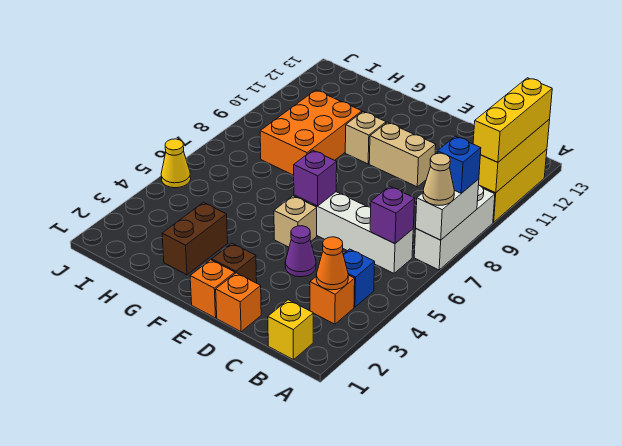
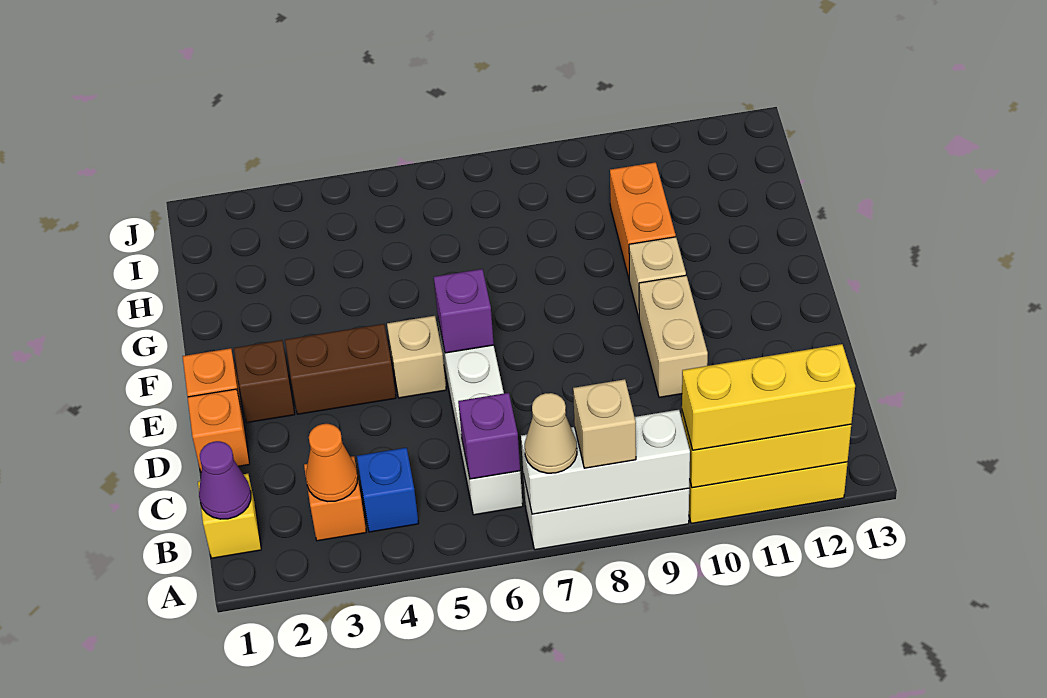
white 1x2 brick [416,179,479,240] -> white 1x3 brick [521,410,690,514]
blue 1x1 brick [437,136,481,193] -> tan 1x1 brick [573,379,636,468]
purple 1x1 cone [285,226,316,277] -> purple 1x1 cone moved to [199,441,251,519]
brown 1x2 brick [162,202,228,275] -> brown 1x2 brick moved to [285,324,396,414]
orange 2x3 brick [260,90,362,175] -> orange 1x2 brick [610,162,676,278]
yellow 1x1 cone [161,139,191,188] -> none

